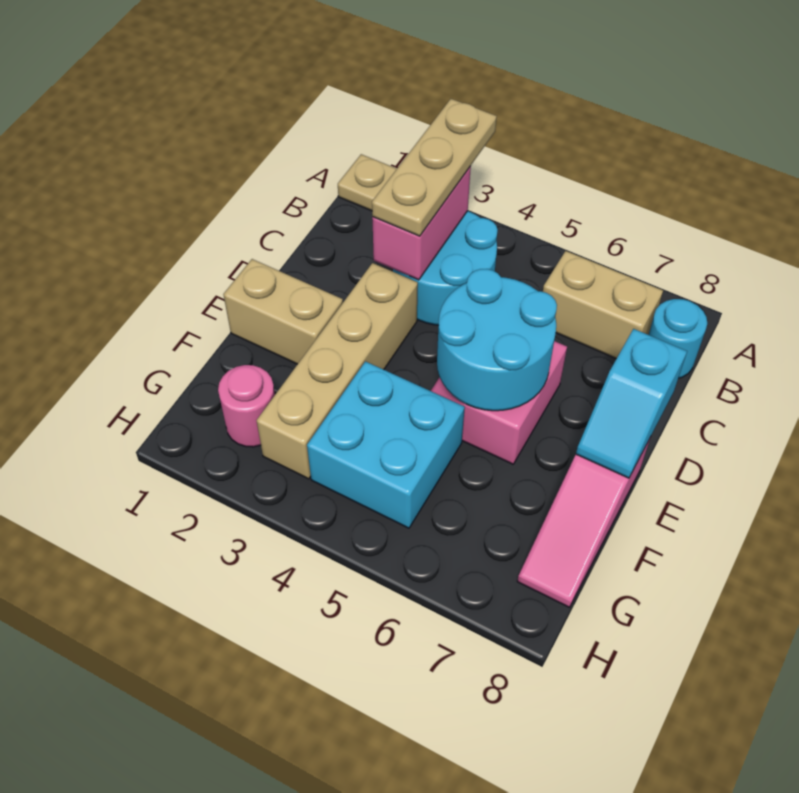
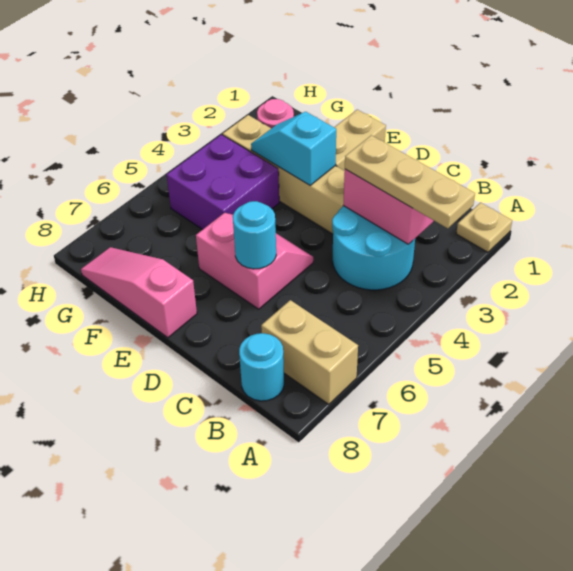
tan 1x2 brick [543,251,663,359] -> tan 1x2 brick turned to [261,300,358,404]
cyan 2x2 round brick [437,269,557,411] -> cyan 1x1 round brick [233,201,276,269]
cyan 1x2 slope [576,329,687,478] -> cyan 1x2 slope moved to [251,112,336,185]
cyan 2x2 brick [307,361,465,528] -> purple 2x2 brick [167,134,279,229]

